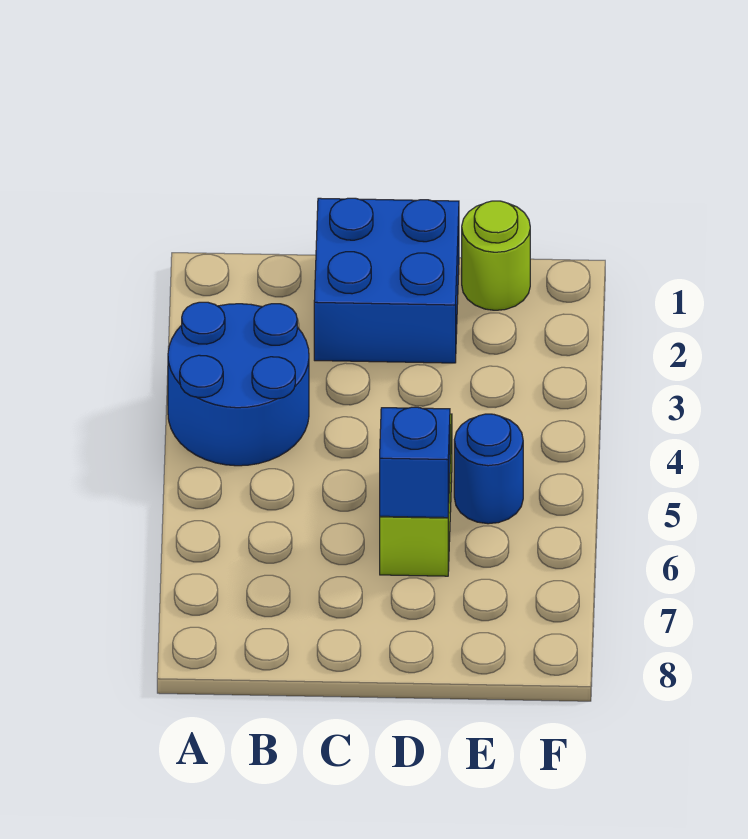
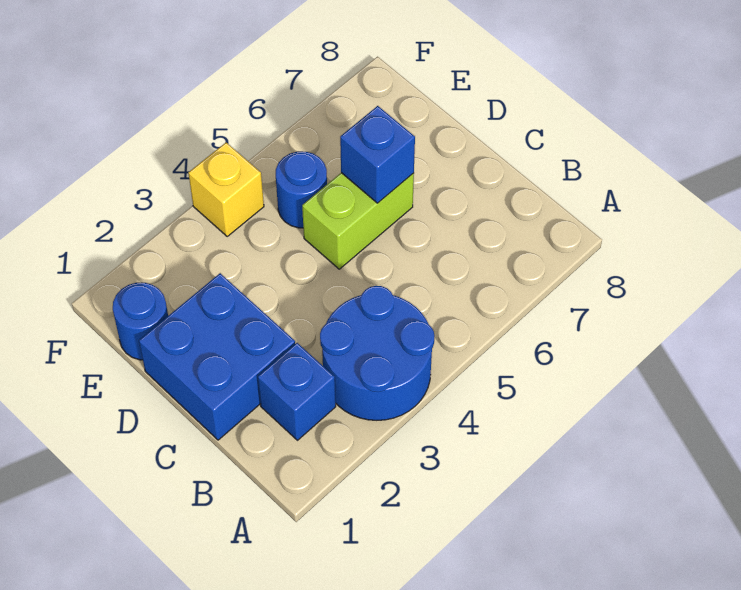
none -> blue 1x1 brick [258,343,336,440]
lime 1x1 round brick [462,201,530,310] -> blue 1x1 round brick [113,283,168,360]
none -> yellow 1x1 brick [189,143,264,236]

